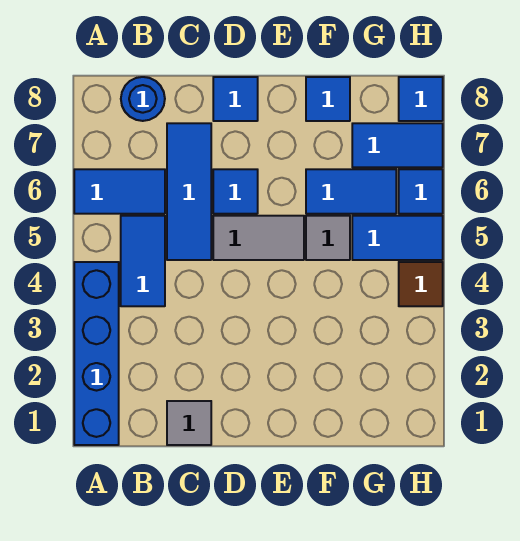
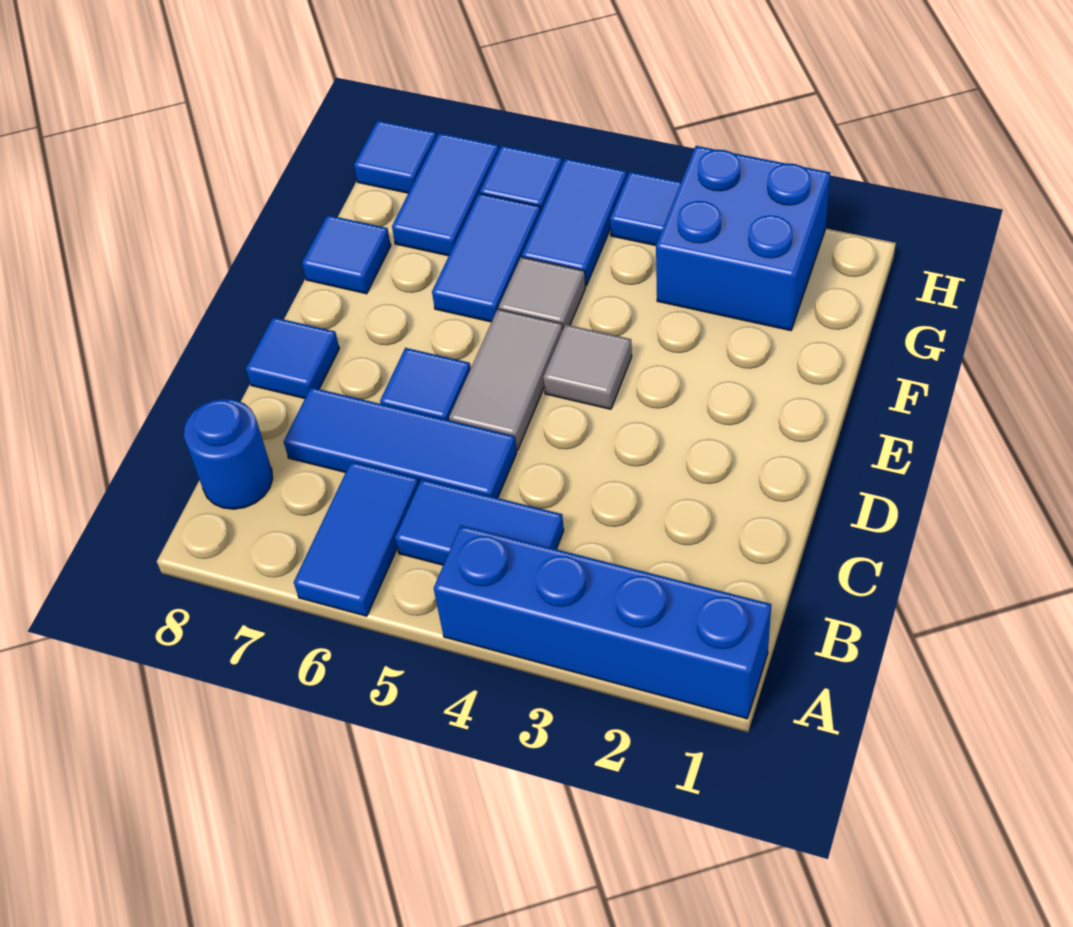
grey 1x1 tile [167,401,211,445] -> grey 1x1 tile moved to [543,324,632,409]
none -> blue 2x2 brick [656,146,830,331]
brown 1x1 tile [399,262,443,306] -> blue 1x1 tile [610,172,681,246]

